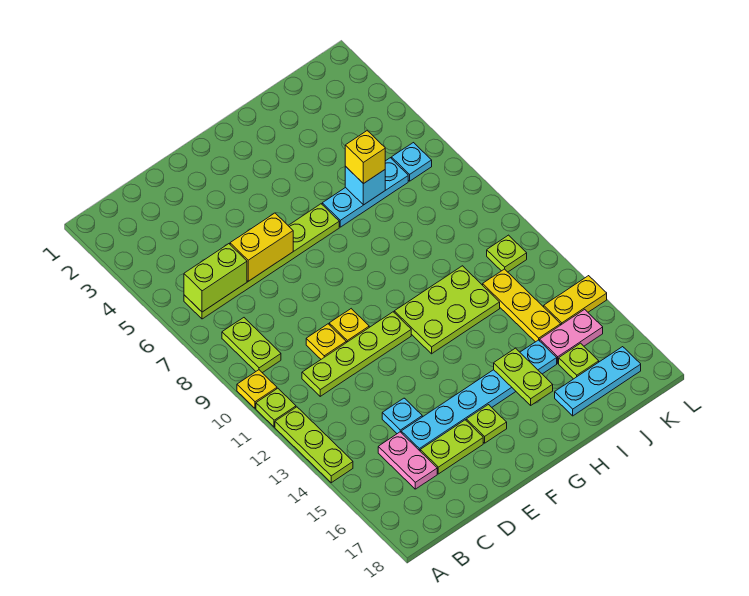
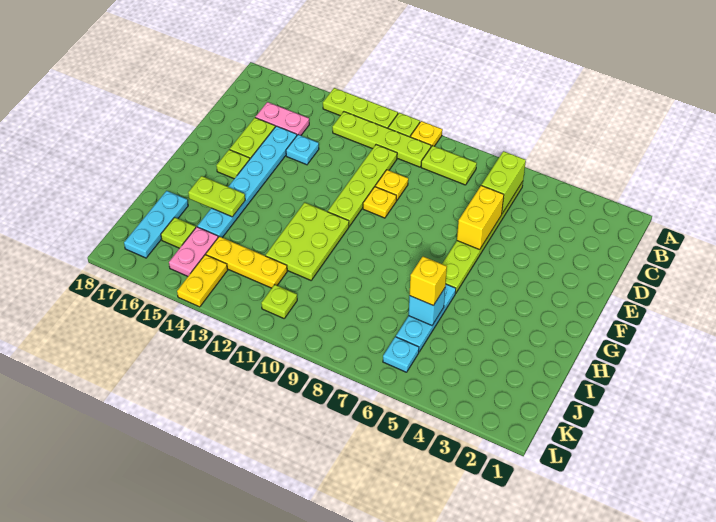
none -> lime 1x4 plate [332,112,431,167]

